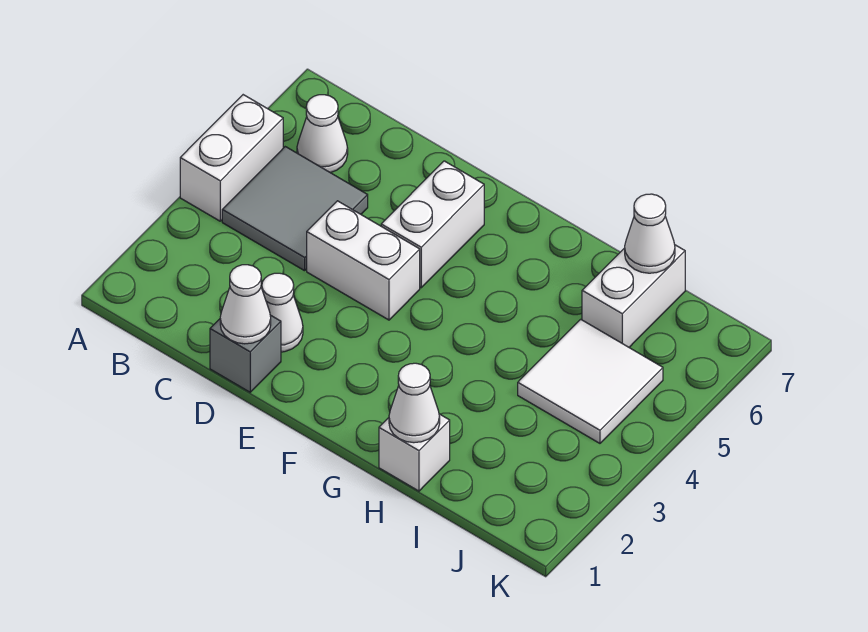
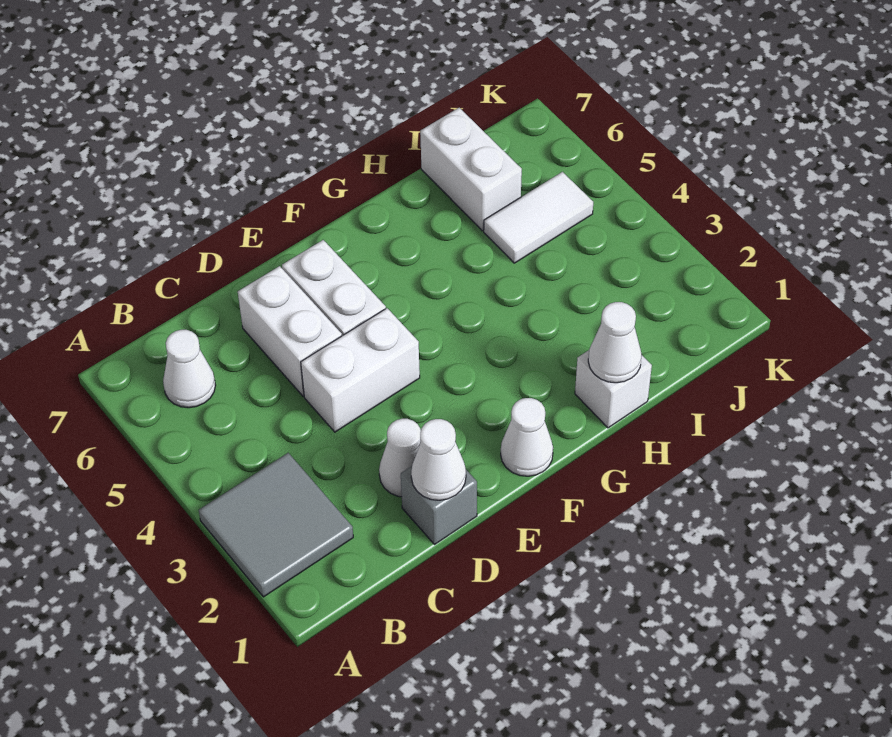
white 1x2 brick [180,95,283,221] -> white 1x2 brick moved to [238,266,342,396]
grey 2x2 tile [222,147,368,271] -> grey 2x2 tile moved to [199,453,353,597]
white 2x2 tile [518,319,663,443] -> white 1x2 tile [484,172,593,263]
white 1x1 cone [625,194,675,273] -> white 1x1 cone moved to [501,398,553,476]

